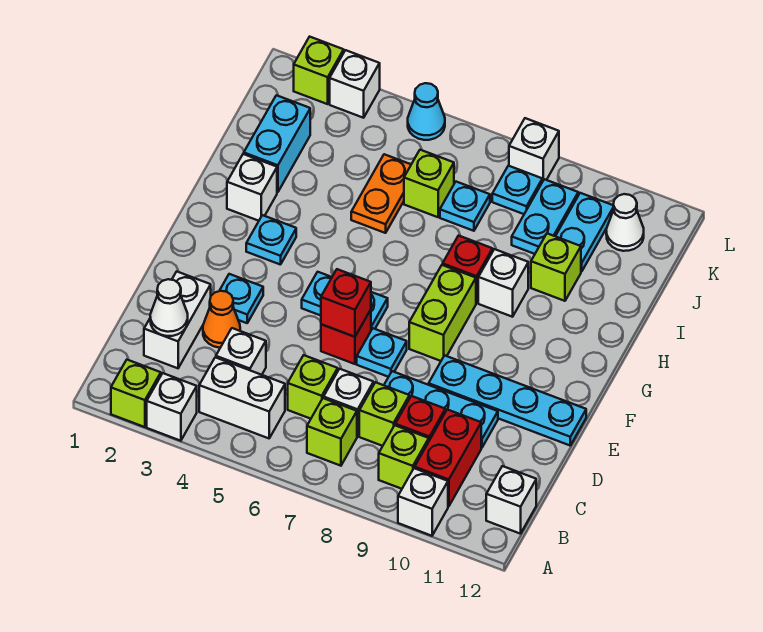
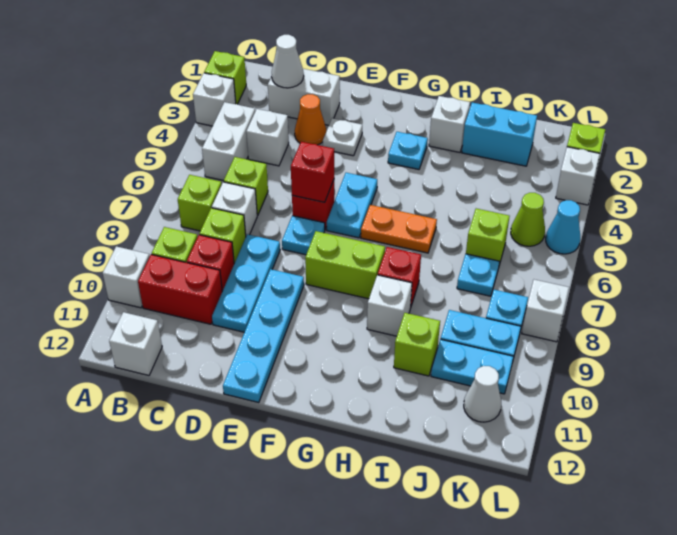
cyan 1x1 plate [220,274,263,323] -> white 1x1 plate [323,118,362,156]
orange 1x2 plate [351,154,411,233] -> orange 1x2 plate moved to [361,205,437,253]
none -> lime 1x1 cone [511,193,545,246]

